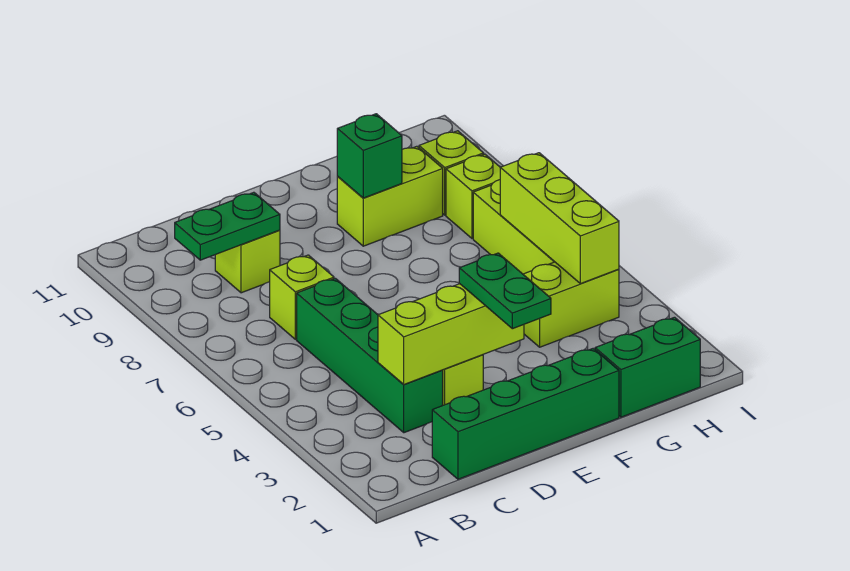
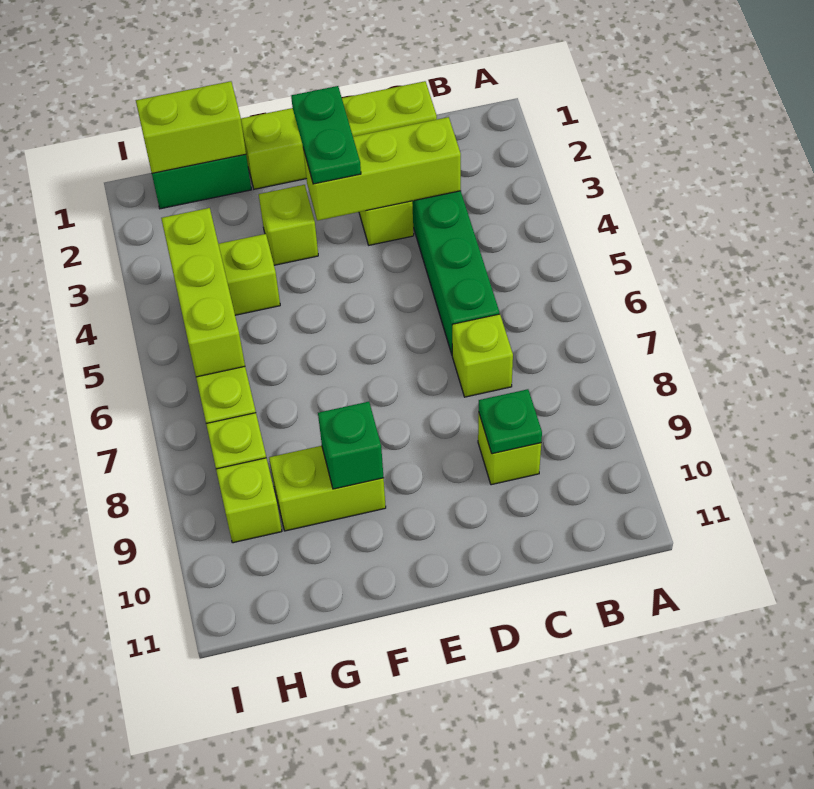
green 1x2 plate [175,192,280,260] -> green 1x1 plate [479,389,542,454]
green 1x4 brick [432,349,619,479] -> lime 1x4 brick [241,81,437,189]
none -> lime 1x1 brick [259,185,318,265]
none -> lime 1x2 brick [136,81,246,173]

